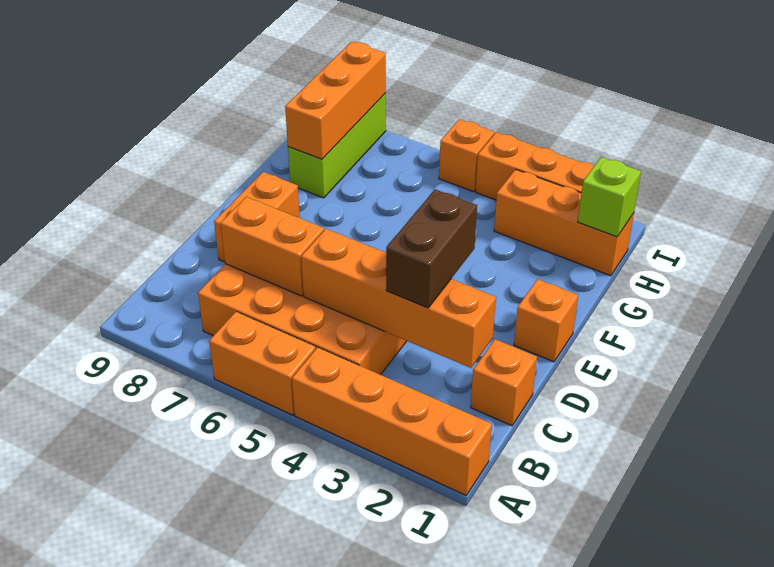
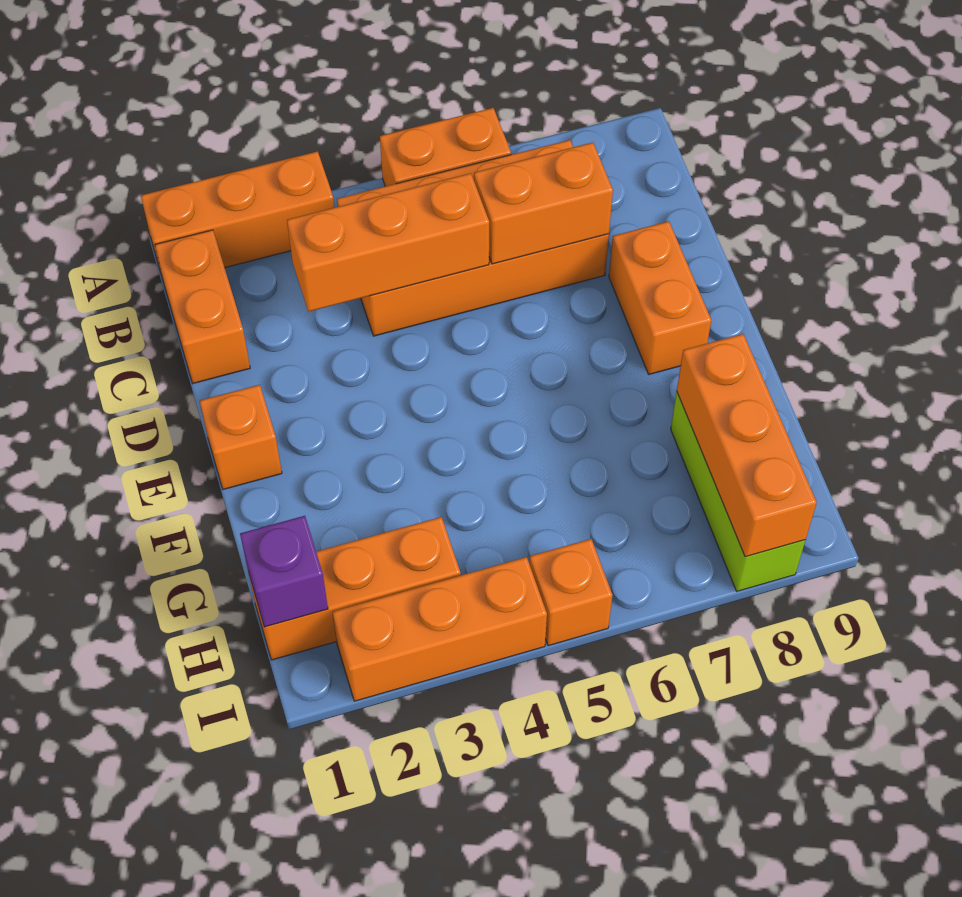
orange 1x4 brick [292,347,492,495] -> orange 1x3 brick [141,151,334,279]
orange 1x1 brick [471,339,537,426] -> orange 1x2 brick [155,230,250,383]
orange 1x4 brick [301,229,496,368] -> orange 1x3 brick [287,173,489,311]
brown 1x2 brick [386,189,477,308] -> none
lime 1x1 brick [578,157,641,237] -> purple 1x1 brick [240,516,328,627]

